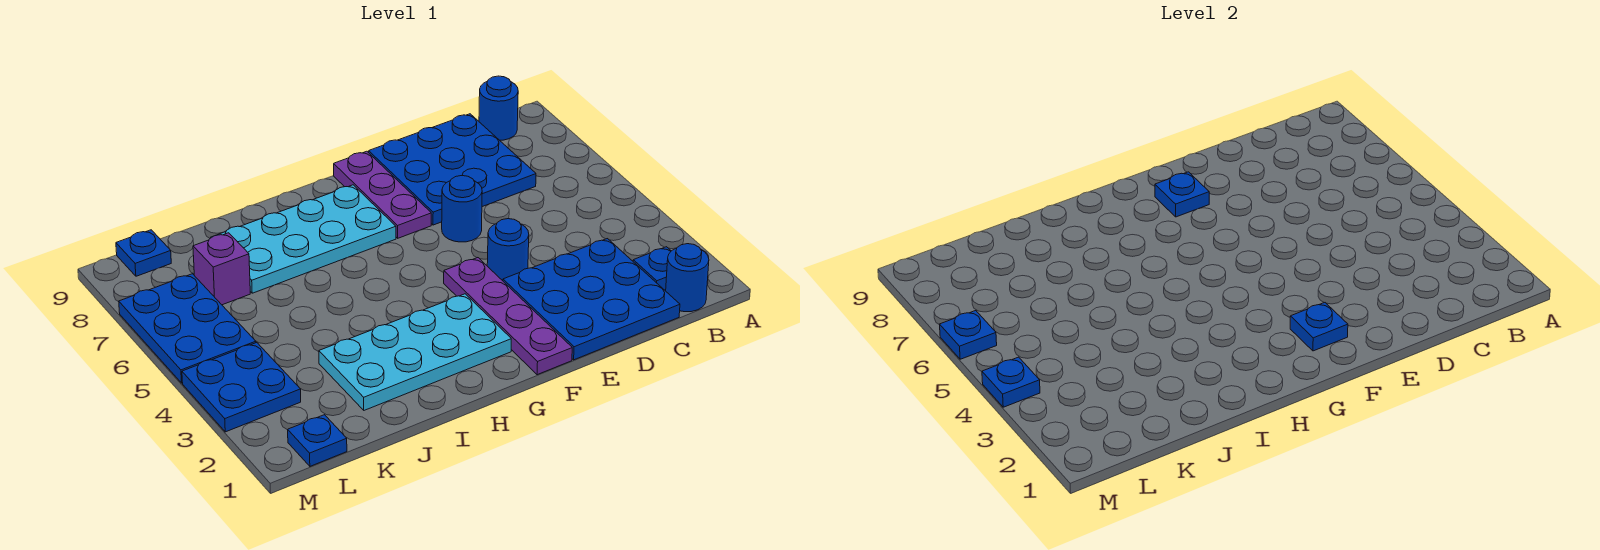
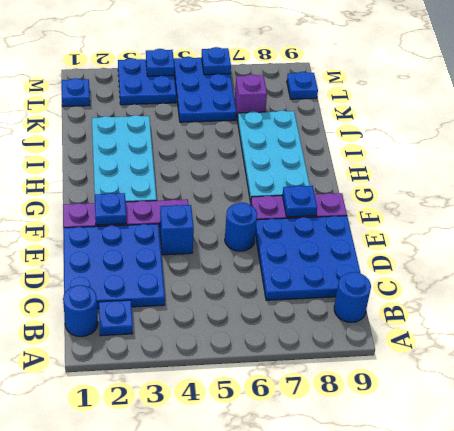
blue 1x1 round brick [487,219,529,281] -> blue 1x1 brick [160,205,194,255]
blue 2x3 plate [119,274,256,383] -> blue 2x3 plate turned to [174,57,237,122]

